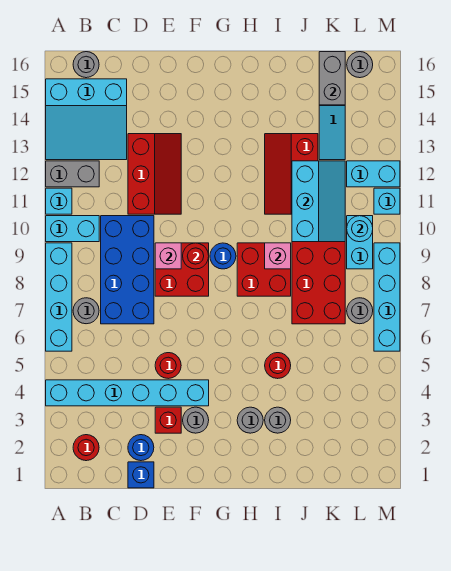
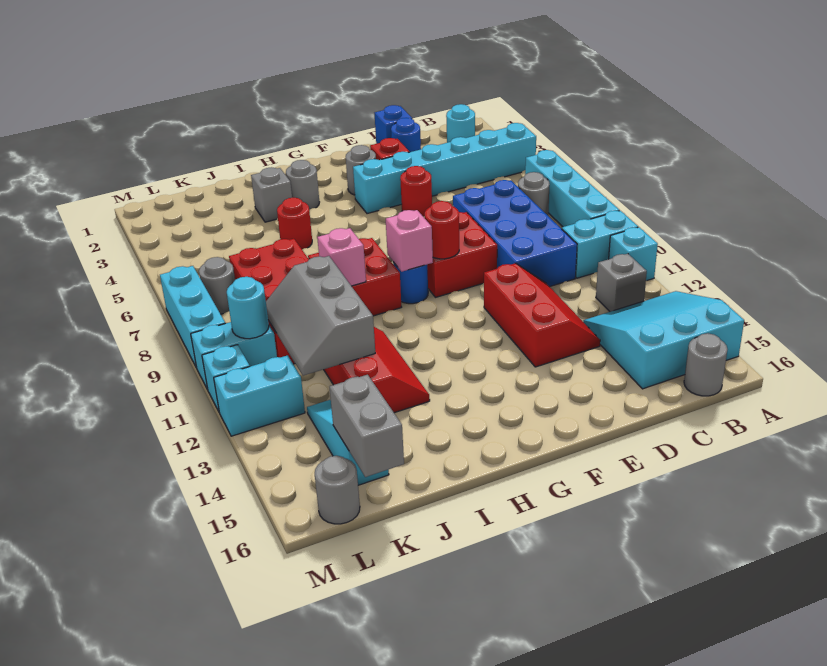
grey 1x2 brick [46,161,99,187] -> grey 1x1 brick [596,254,647,312]
red 1x1 round brick [73,435,99,461] -> cyan 1x1 round brick [446,104,475,143]
red 2x3 slope [128,134,181,214] -> red 2x3 slope turned to [484,263,600,367]
pink 1x1 brick [155,243,181,269] -> pink 1x1 brick moved to [386,210,433,272]
grey 1x1 round brick [265,407,291,433] -> grey 1x1 brick [251,167,292,222]
cyan 2x3 slope [292,161,345,242] -> grey 2x3 slope [266,256,375,376]
cyan 1x2 brick [347,216,373,269] -> cyan 1x2 brick turned to [191,322,277,390]
cyan 1x4 brick [374,243,400,351] -> cyan 1x3 brick [160,266,225,368]

